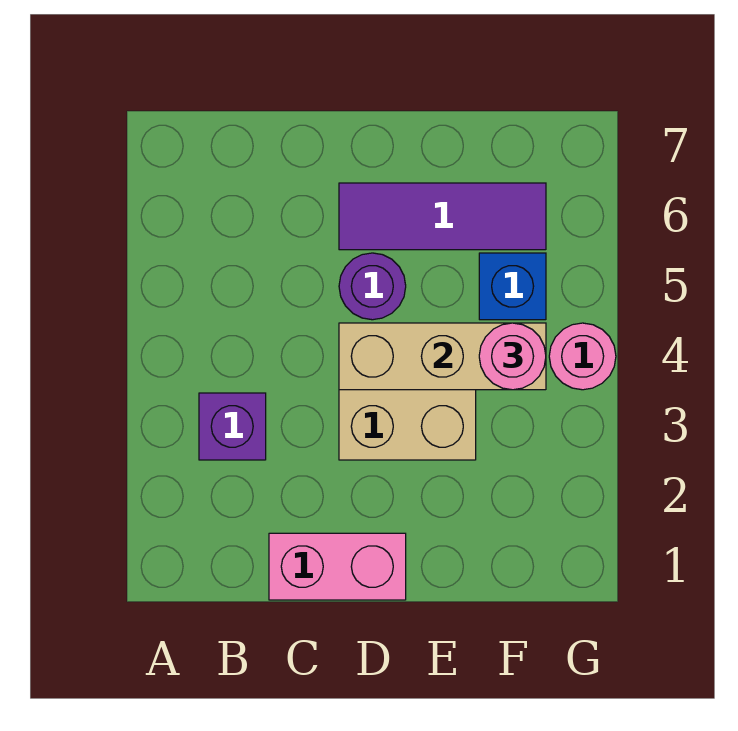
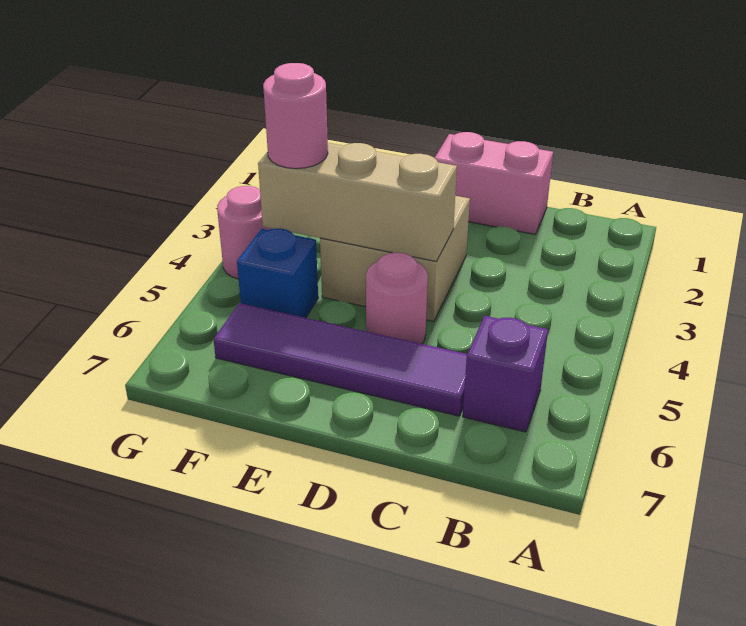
purple 1x1 brick [199,393,266,460] -> purple 1x1 brick moved to [463,316,548,432]
purple 1x1 round brick [339,253,406,320] -> pink 1x1 round brick [366,253,428,344]
purple 1x3 tile [339,183,546,250] -> purple 1x4 tile [213,303,467,416]

